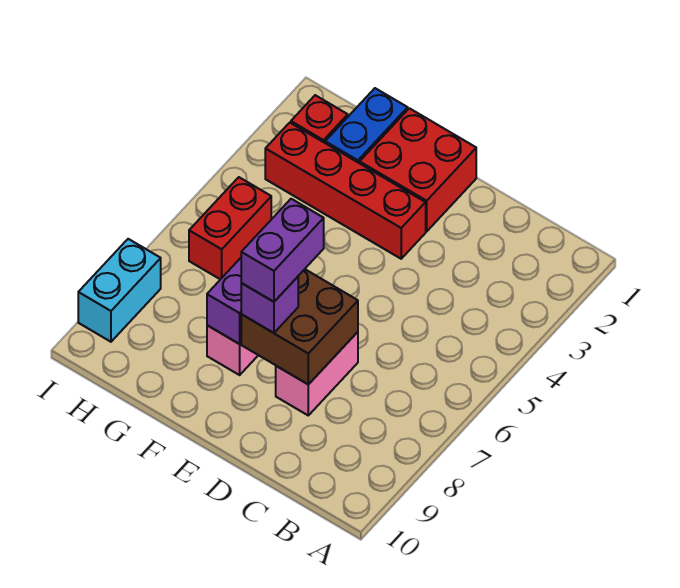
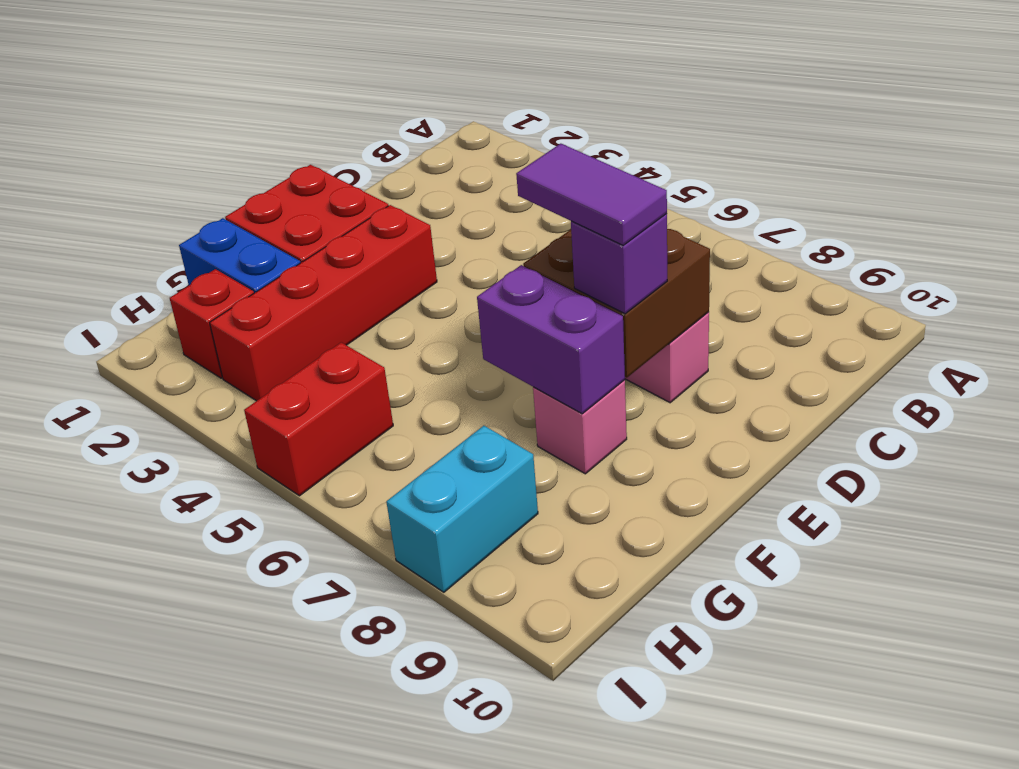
purple 1x2 brick [241,199,324,302] -> purple 1x2 tile [516,144,667,245]
red 1x2 brick [189,177,271,279] -> red 1x2 brick turned to [244,342,393,496]
cyan 1x2 brick [78,239,161,342] -> cyan 1x2 brick turned to [386,426,538,592]

